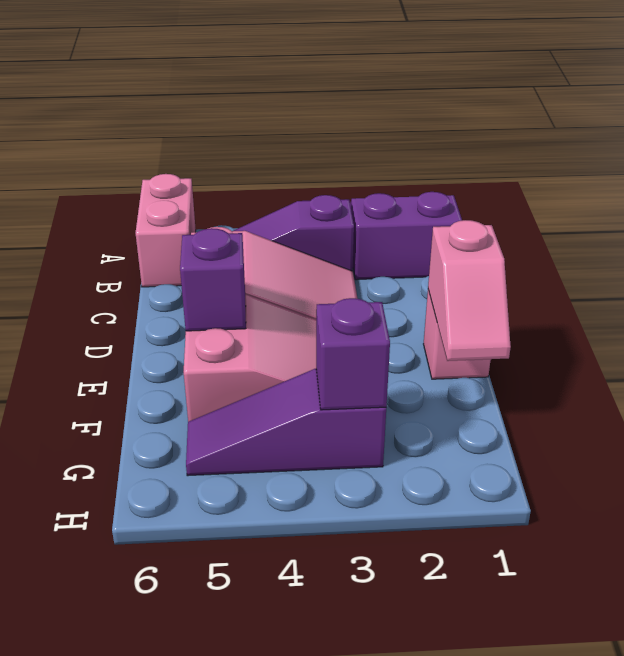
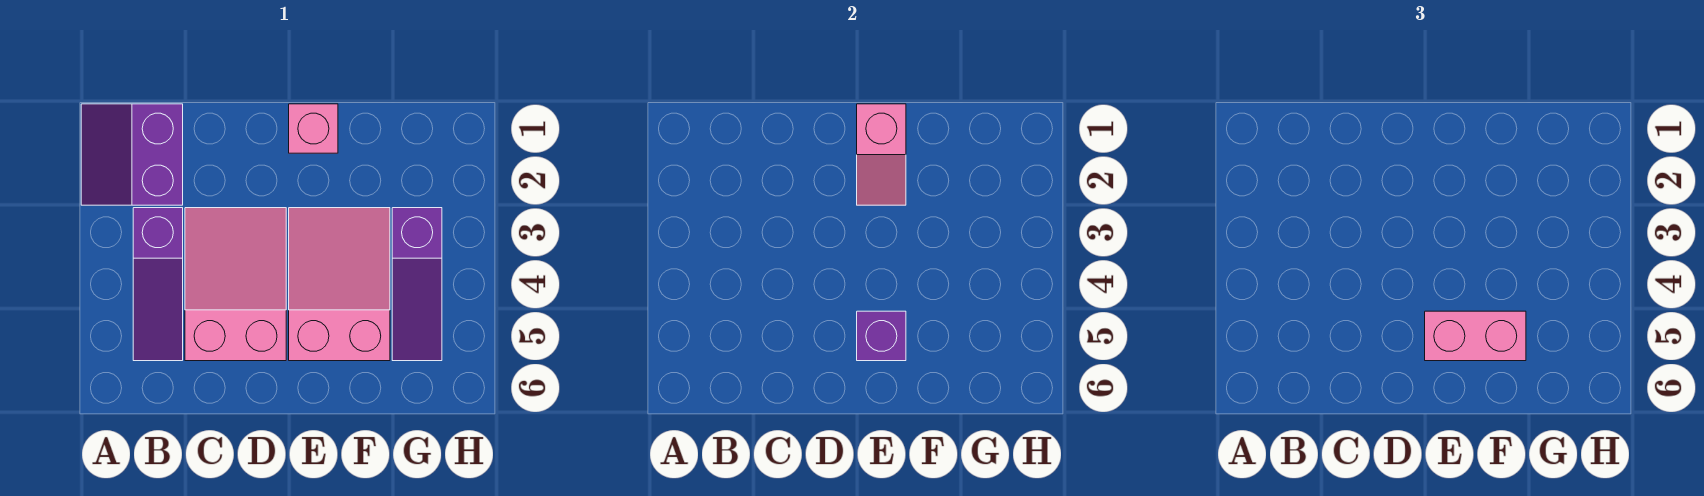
pink 1x2 brick [136,174,196,287] -> pink 1x2 brick moved to [1425,311,1526,361]
pink 1x2 slope [428,220,511,361] -> pink 1x2 slope turned to [857,104,906,205]
purple 1x1 brick [316,298,390,410] -> none

